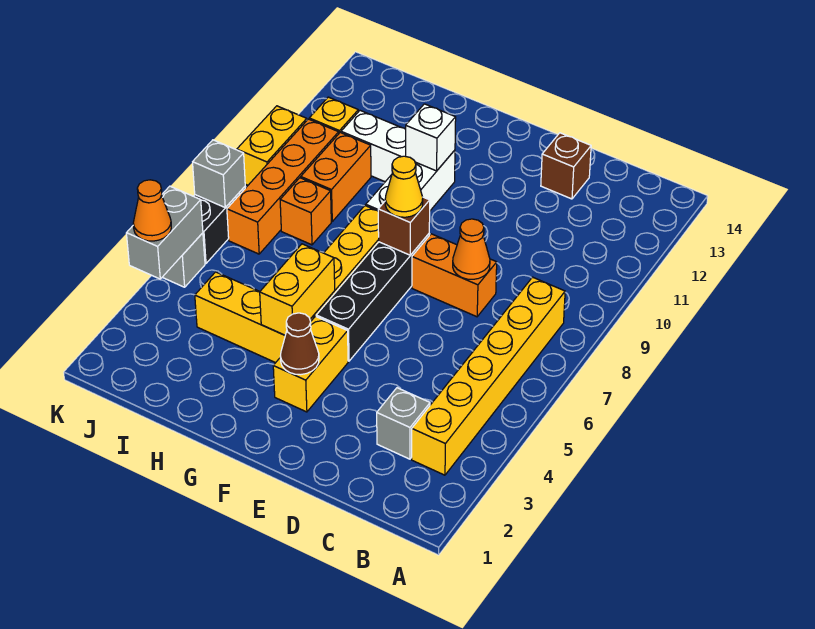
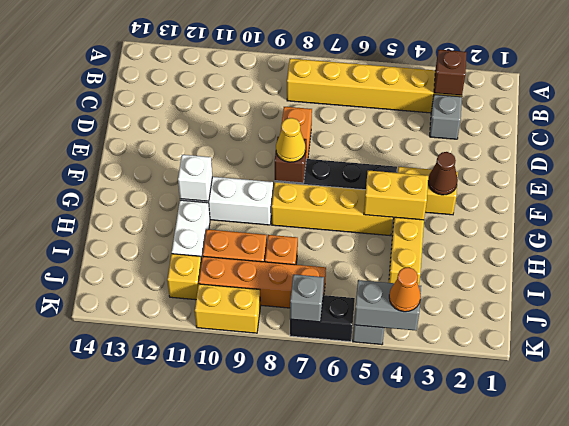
orange 1x1 cone [453,219,490,279] -> none
brown 1x1 brick [541,133,591,199] -> brown 1x1 brick moved to [434,50,467,95]

